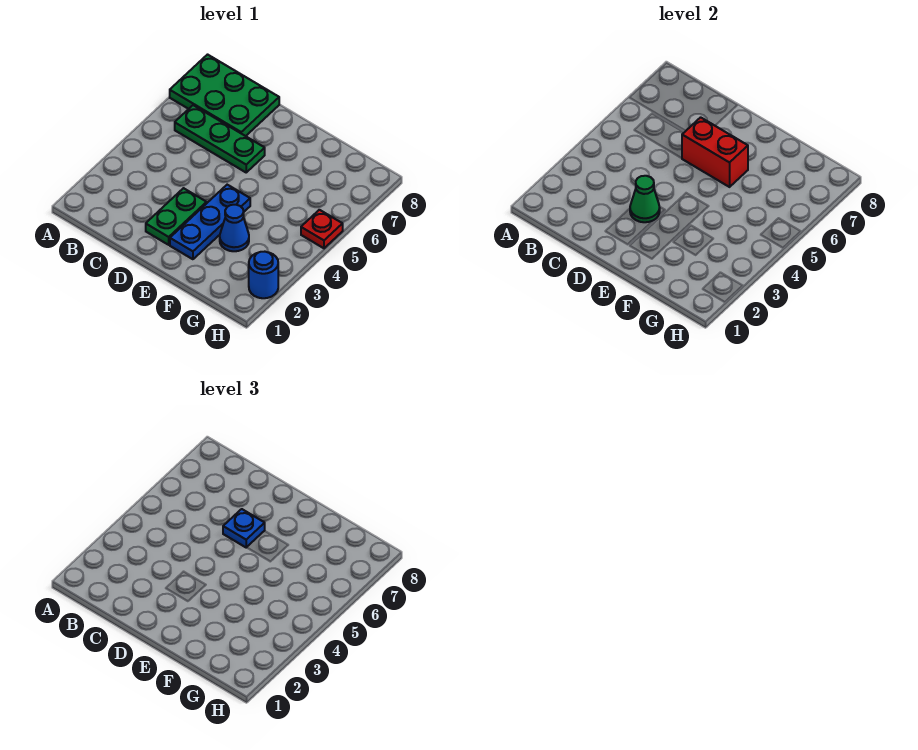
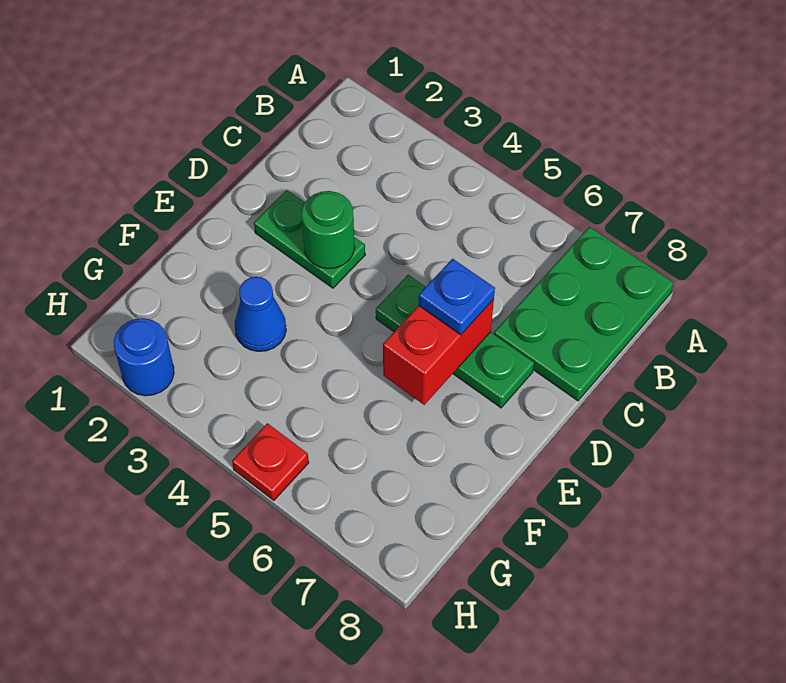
green 1x3 plate [175,105,265,172] -> green 1x3 plate turned to [376,275,534,408]
green 1x1 cone [630,176,660,222] -> green 1x1 round brick [301,191,355,269]
blue 1x3 plate [170,185,250,259] -> none

